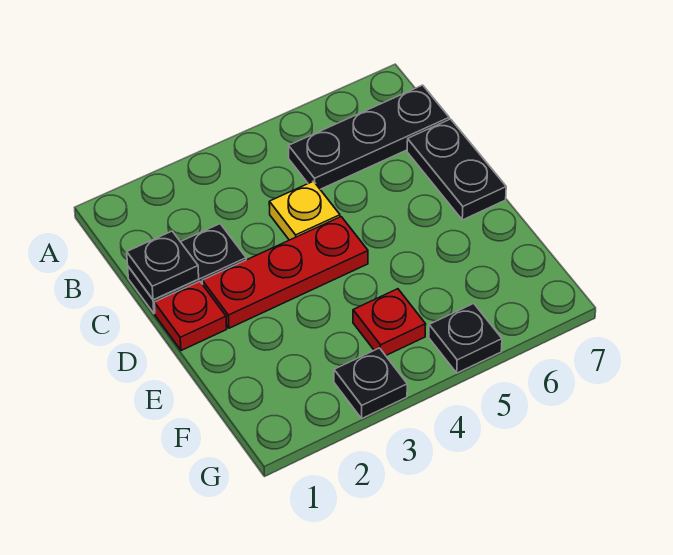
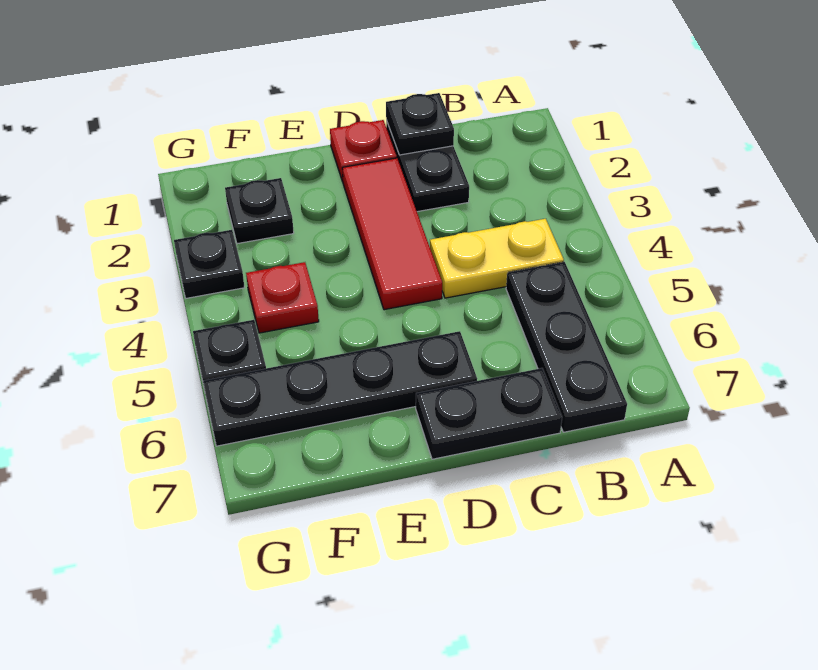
yellow 1x1 plate [269,181,340,240] -> yellow 1x2 plate [430,219,564,298]
red 1x3 plate [202,217,368,328] -> red 1x3 tile [342,158,442,310]
none -> black 1x4 plate [203,331,477,446]
none -> black 1x1 plate [225,178,294,244]

